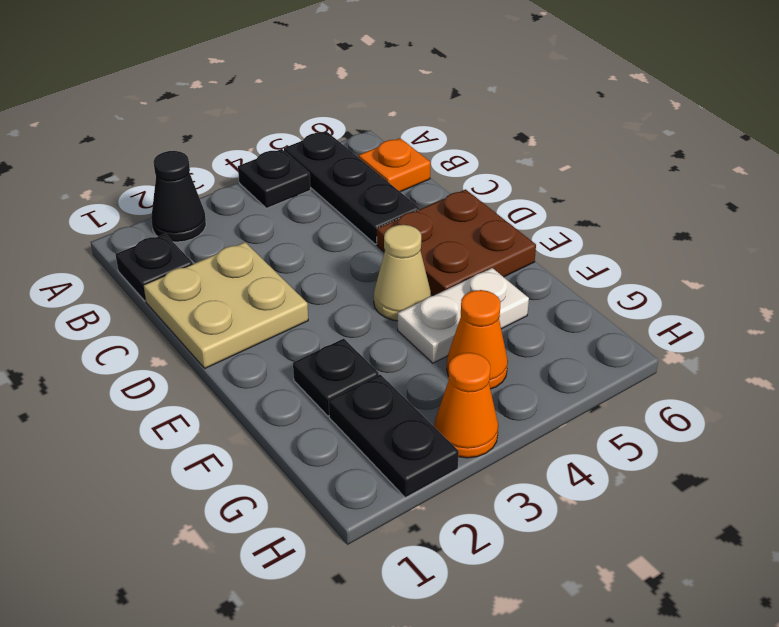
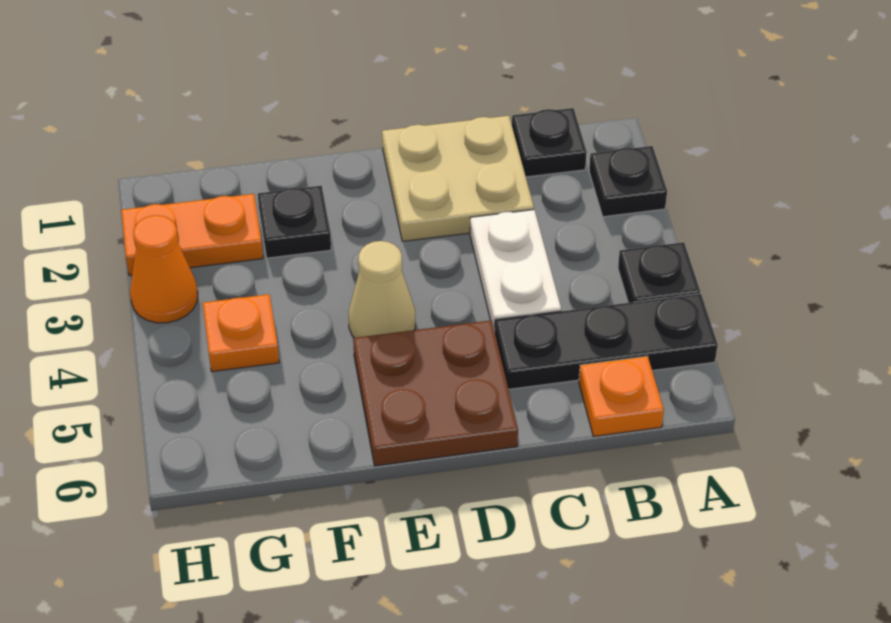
black 1x1 cone [151,151,206,242] -> black 1x1 plate [589,146,667,217]
white 1x2 plate [398,268,529,363] -> white 1x2 plate moved to [470,210,561,331]
black 1x2 plate [329,374,459,498] -> orange 1x2 plate [121,194,263,275]
orange 1x1 cone [447,290,508,389] -> orange 1x1 plate [203,294,279,372]

